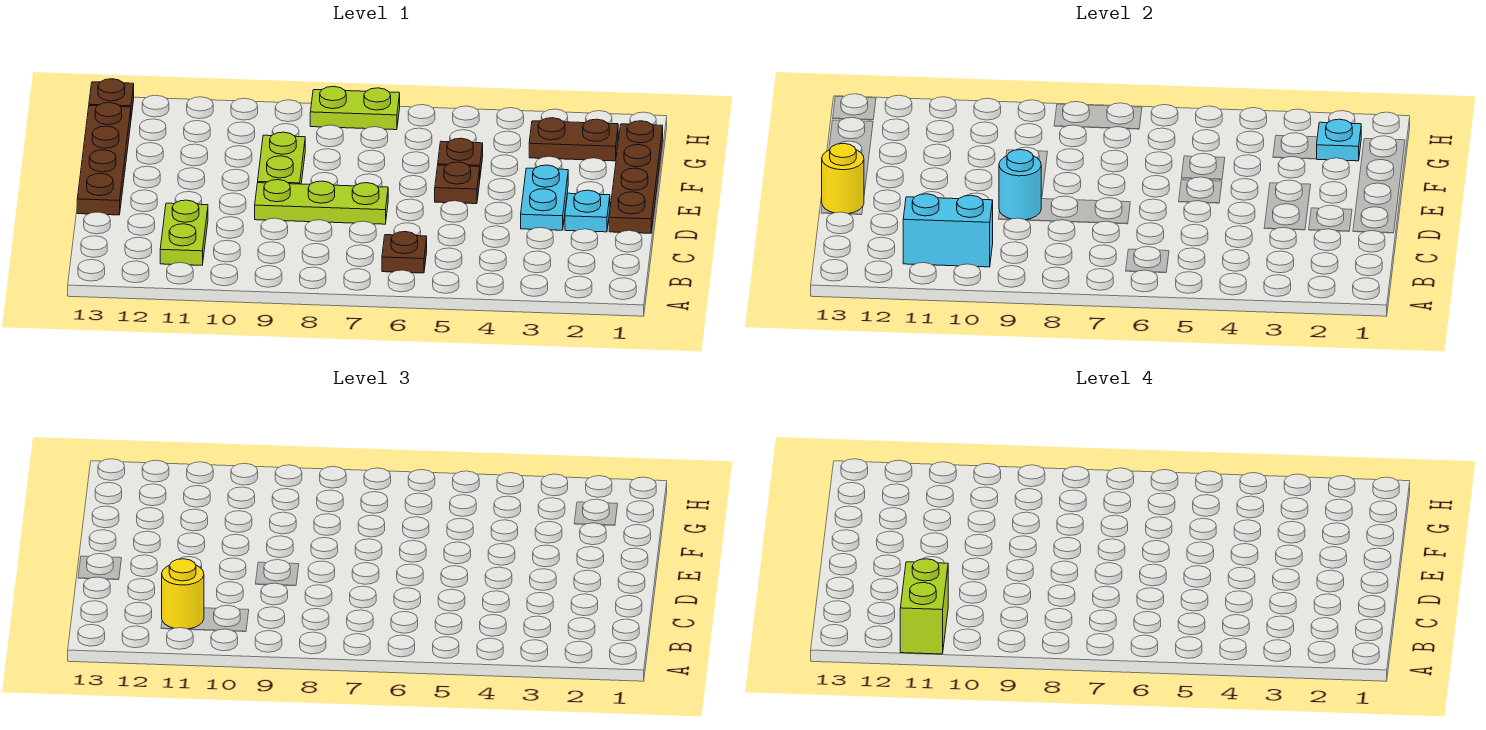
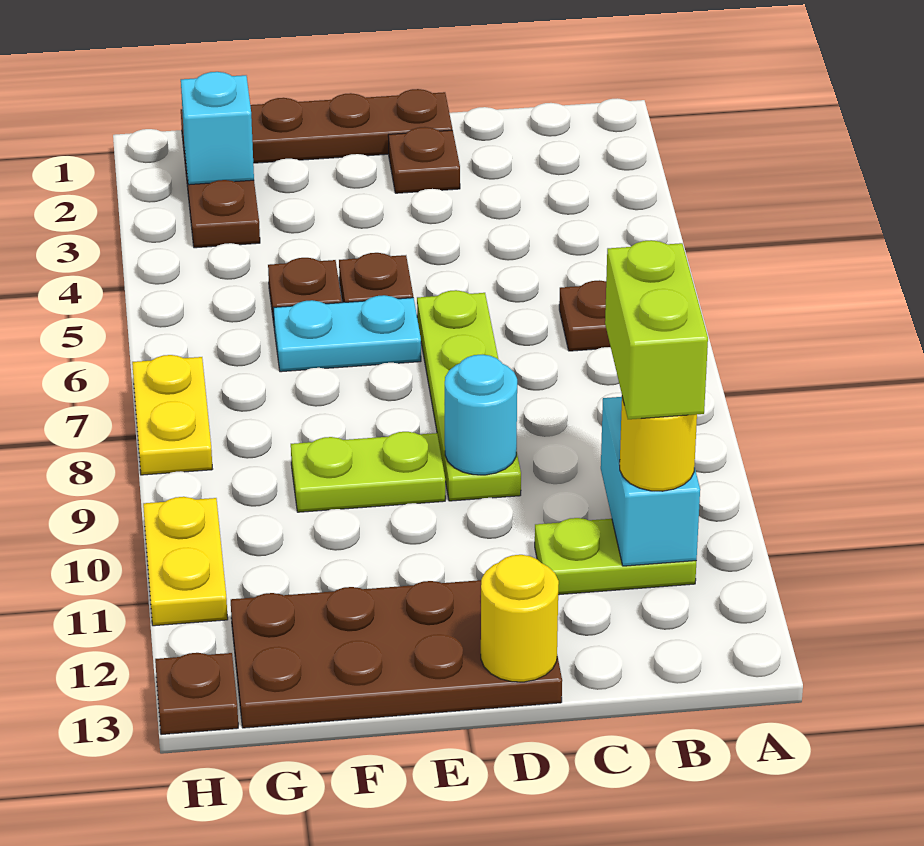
lime 1x2 brick [900,559,948,654] -> lime 1x2 brick turned to [605,240,708,419]
cyan 1x1 plate [565,190,610,232] -> brown 1x1 plate [388,127,460,193]
cyan 1x2 plate [521,165,568,230] -> cyan 1x2 plate moved to [273,295,421,372]
lime 1x3 plate [255,180,388,224] -> lime 1x4 plate [417,290,521,501]
brown 1x4 plate [77,103,131,215] -> brown 2x4 plate [231,580,562,728]
cyan 1x1 plate [1317,119,1361,161] -> cyan 1x1 brick [181,72,254,185]
lime 1x2 plate [310,86,400,130] -> yellow 1x2 plate [132,355,212,475]
none -> yellow 1x2 plate [143,497,228,626]

